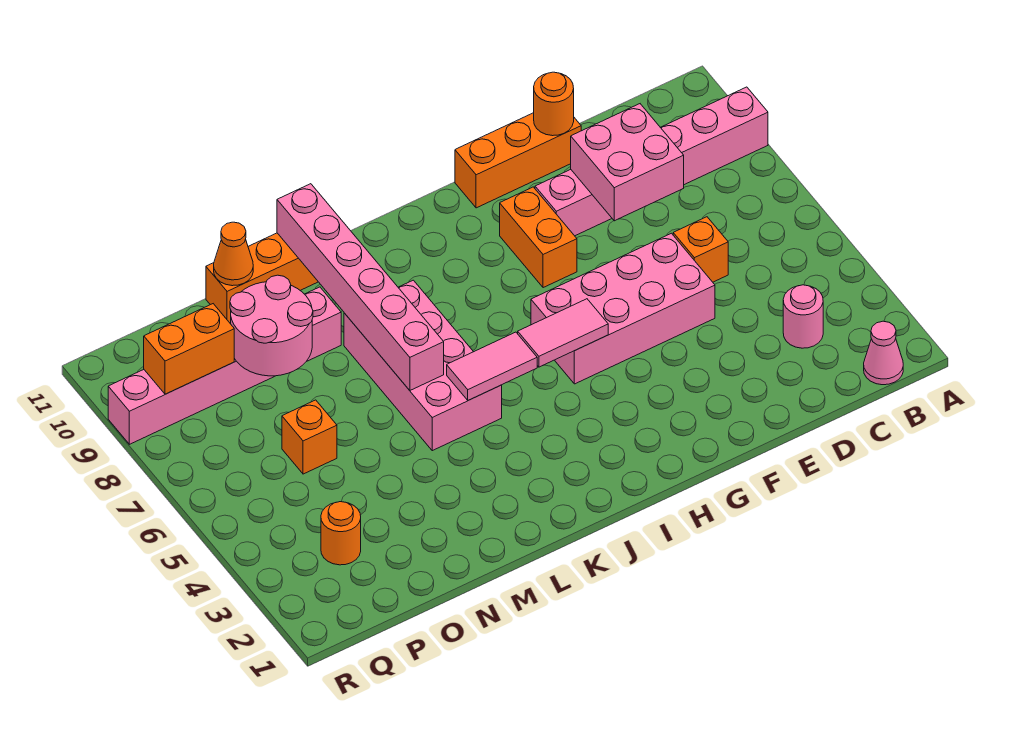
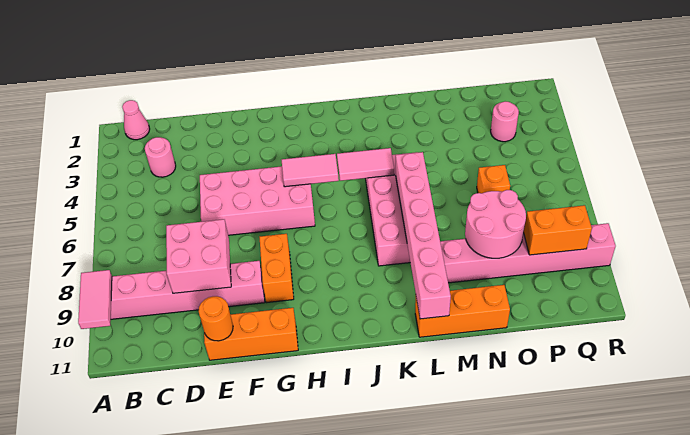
none -> pink 1x2 tile [78,270,112,329]
orange 1x1 brick [673,217,728,282] -> none
orange 1x1 cone [214,222,253,286] -> none
orange 1x1 round brick [321,502,361,565] -> pink 1x1 round brick [491,102,519,142]

